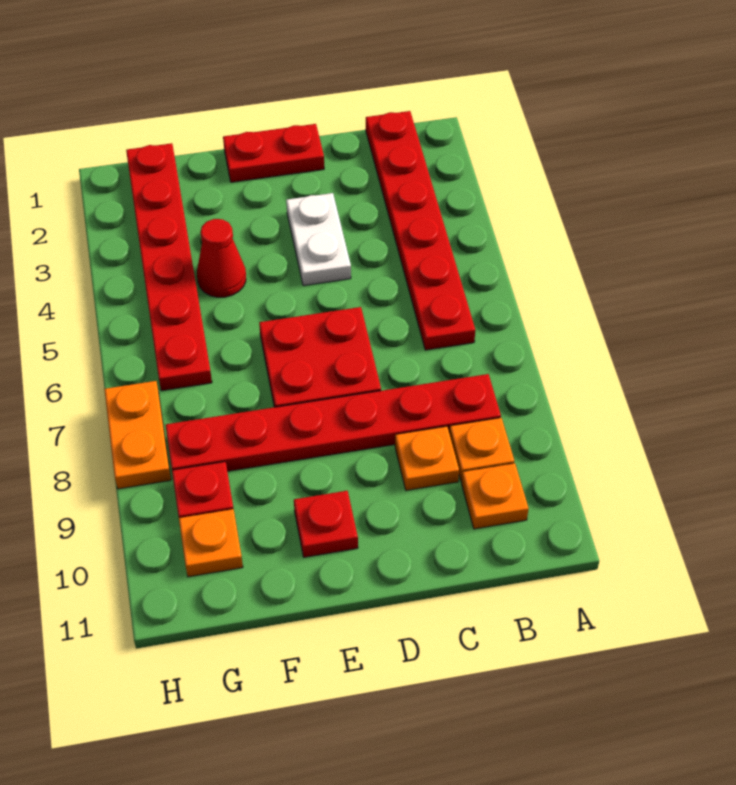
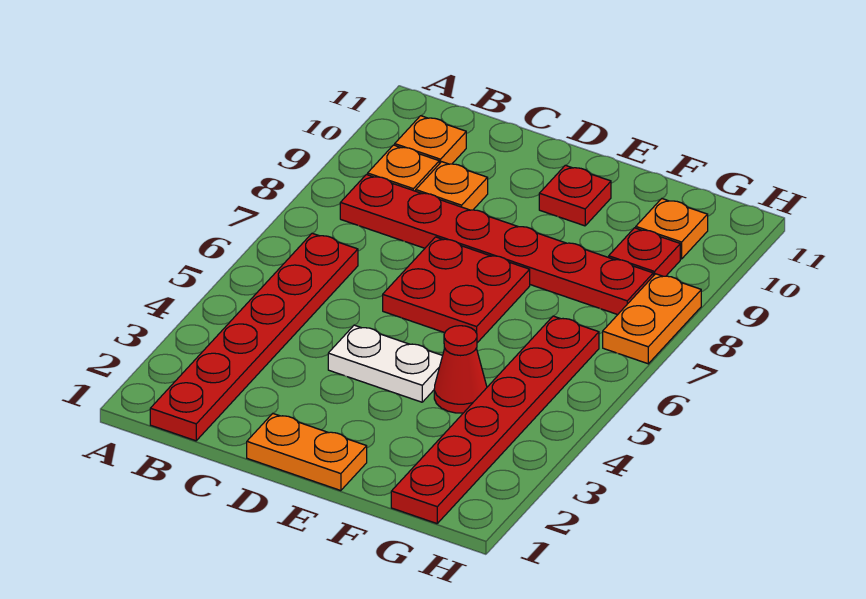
red 1x2 plate [223,124,324,182] -> orange 1x2 plate [247,414,367,491]
white 1x2 plate [286,193,351,286] -> white 1x2 plate turned to [328,325,443,402]

